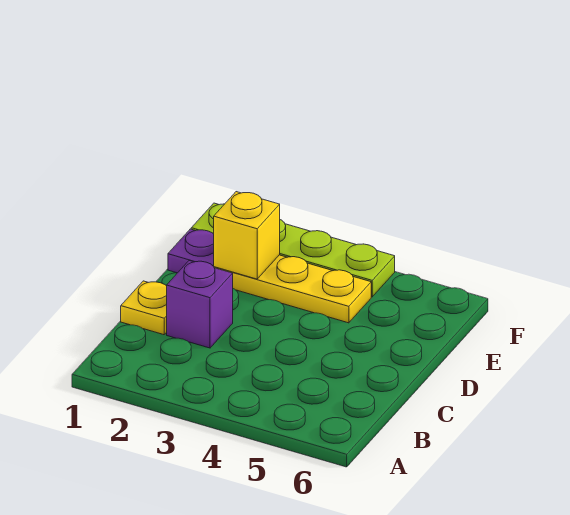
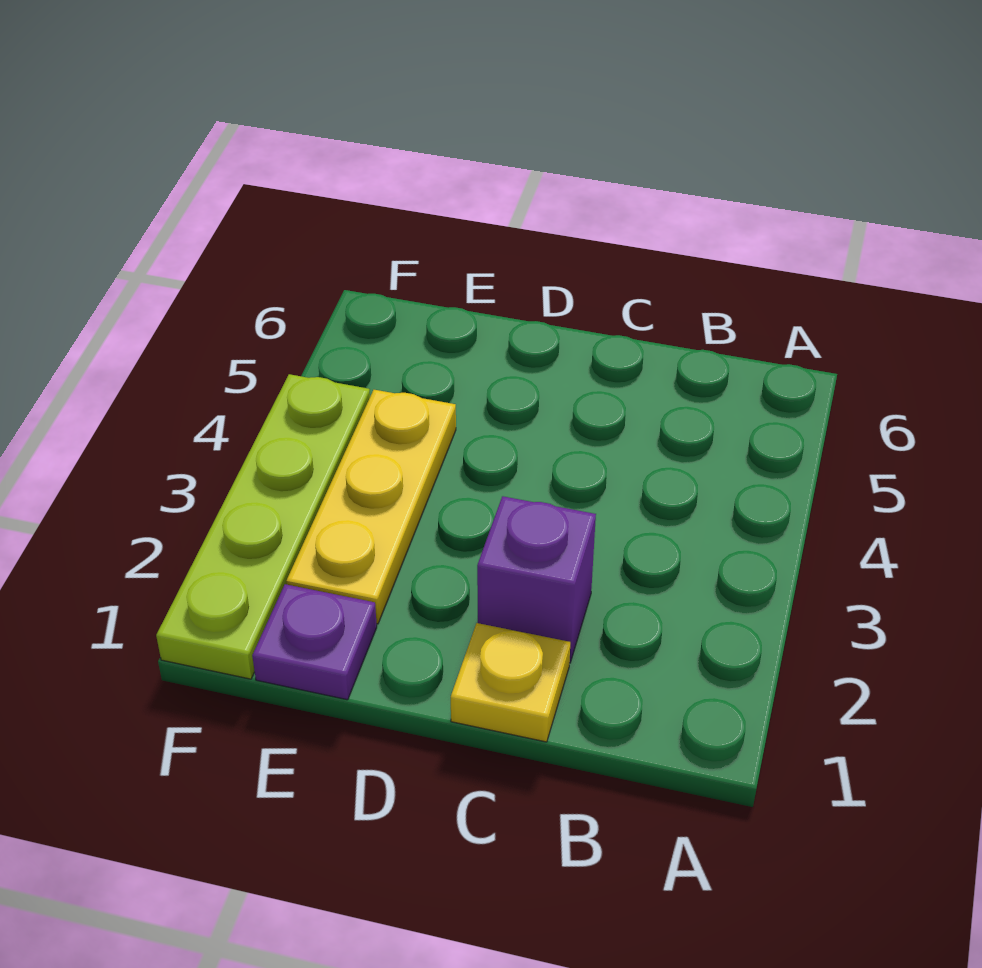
yellow 1x1 brick [214,192,280,279] -> none

